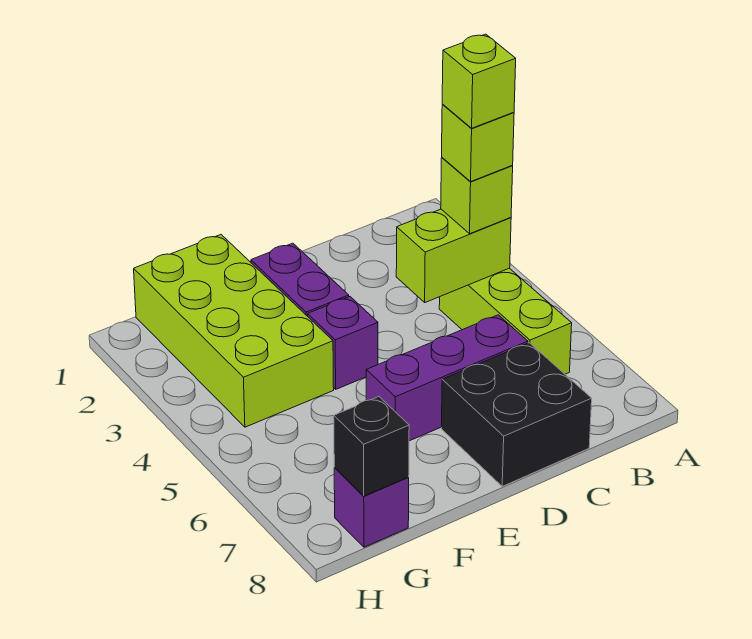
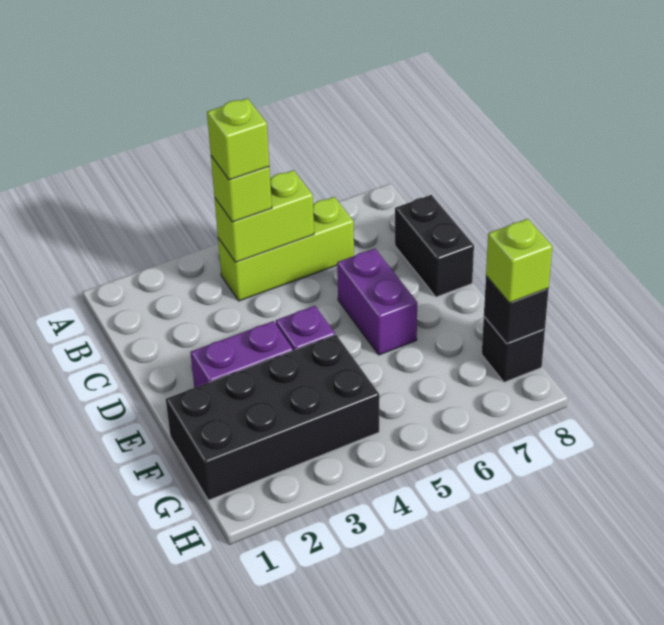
lime 1x2 brick [396,209,511,302] -> lime 1x2 brick turned to [215,170,314,262]
lime 1x1 brick [442,34,516,128] -> lime 1x1 brick moved to [486,219,552,303]
purple 1x3 brick [366,315,528,441] -> purple 1x2 brick [337,249,417,355]
black 2x2 brick [442,343,592,486] -> black 1x2 brick [395,195,474,297]
lime 2x4 brick [134,235,334,427] -> black 2x4 brick [166,335,379,500]
purple 1x1 brick [334,468,409,547] -> black 1x1 brick [482,317,545,382]

